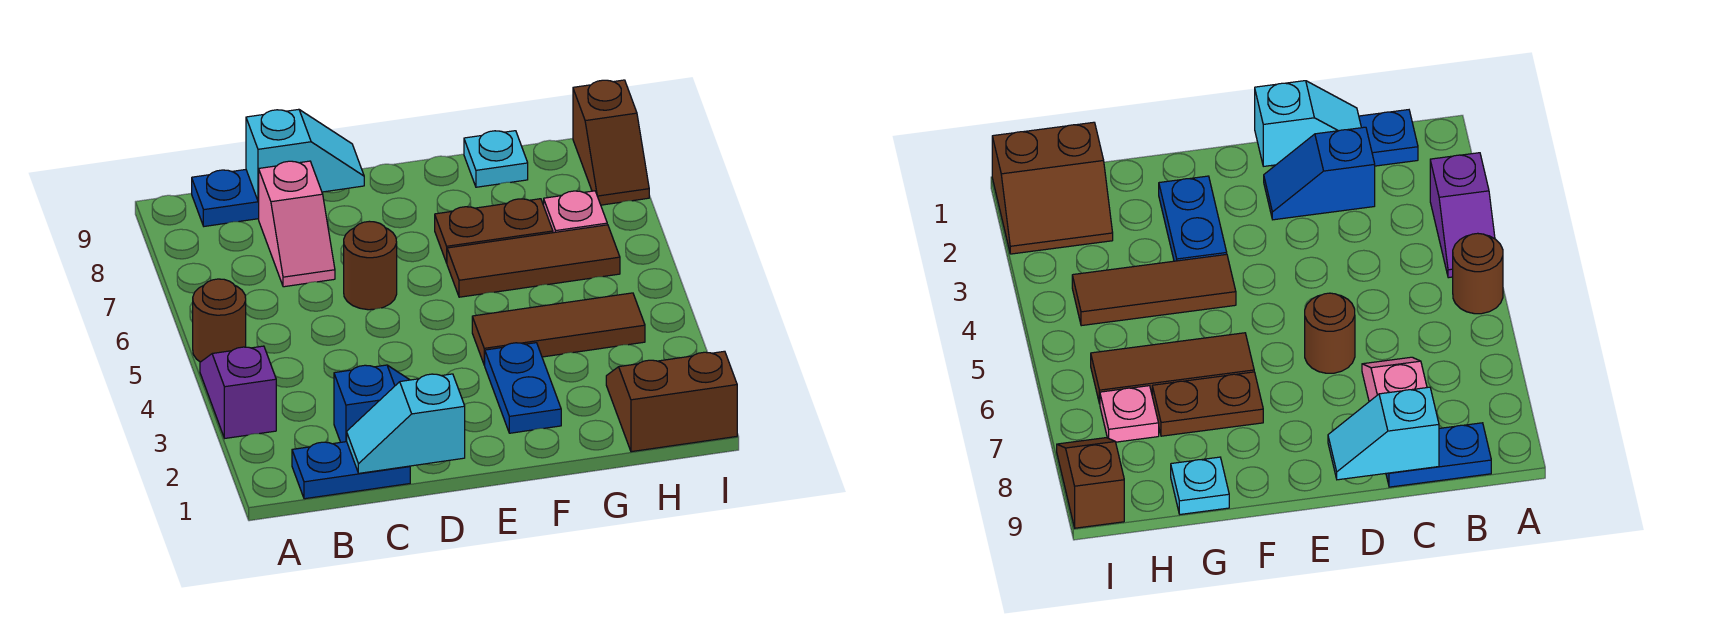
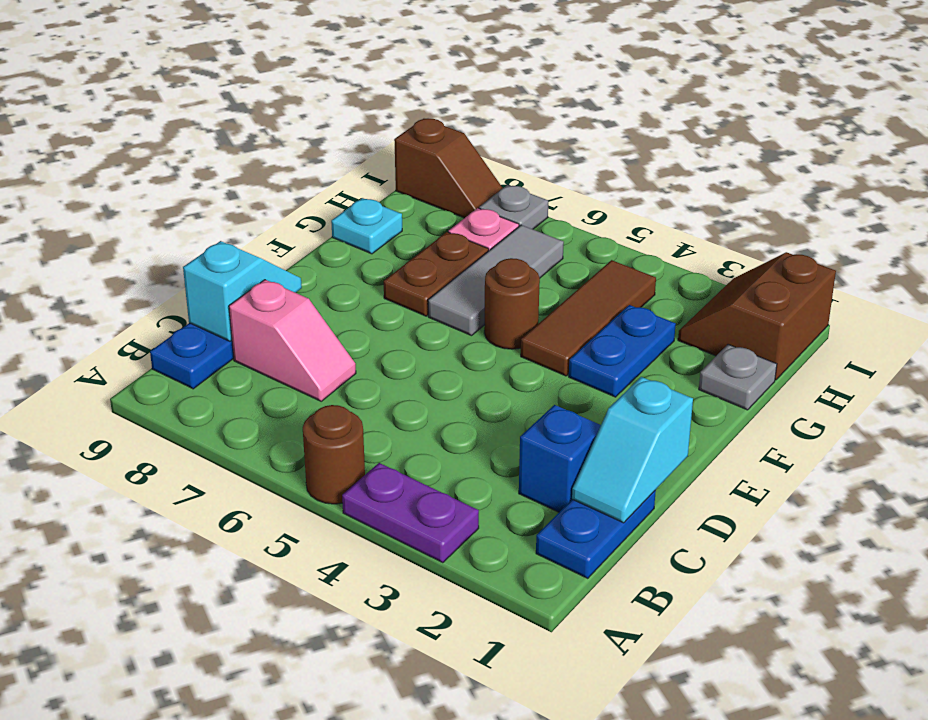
purple 1x2 slope [200,346,276,438] -> purple 1x2 plate [342,463,479,563]
brown 1x1 round brick [344,221,397,310] -> brown 1x1 round brick moved to [484,258,540,349]
blue 1x2 plate [485,343,561,433] -> blue 1x2 plate turned to [569,305,676,397]
brown 1x3 tile [447,225,620,297] -> grey 1x3 tile [428,225,564,336]
none -> grey 1x1 plate [699,344,777,410]
none -> grey 1x1 plate [479,185,548,229]

